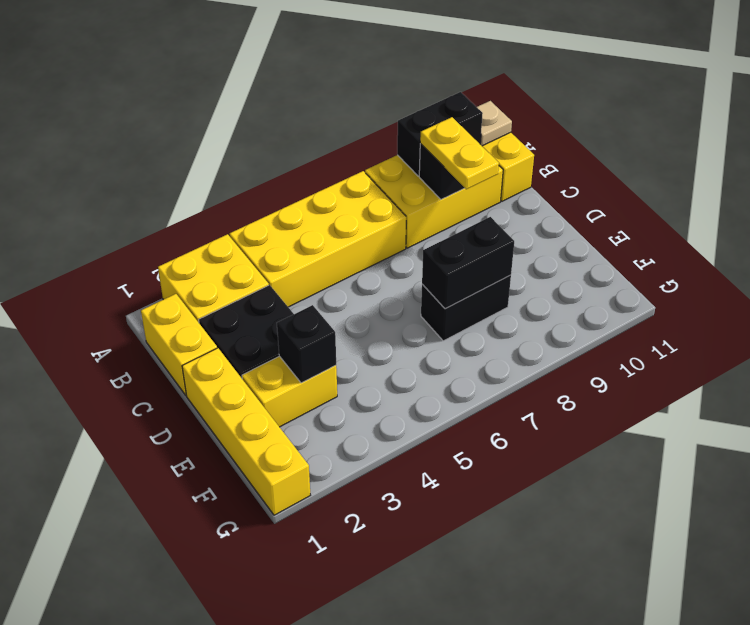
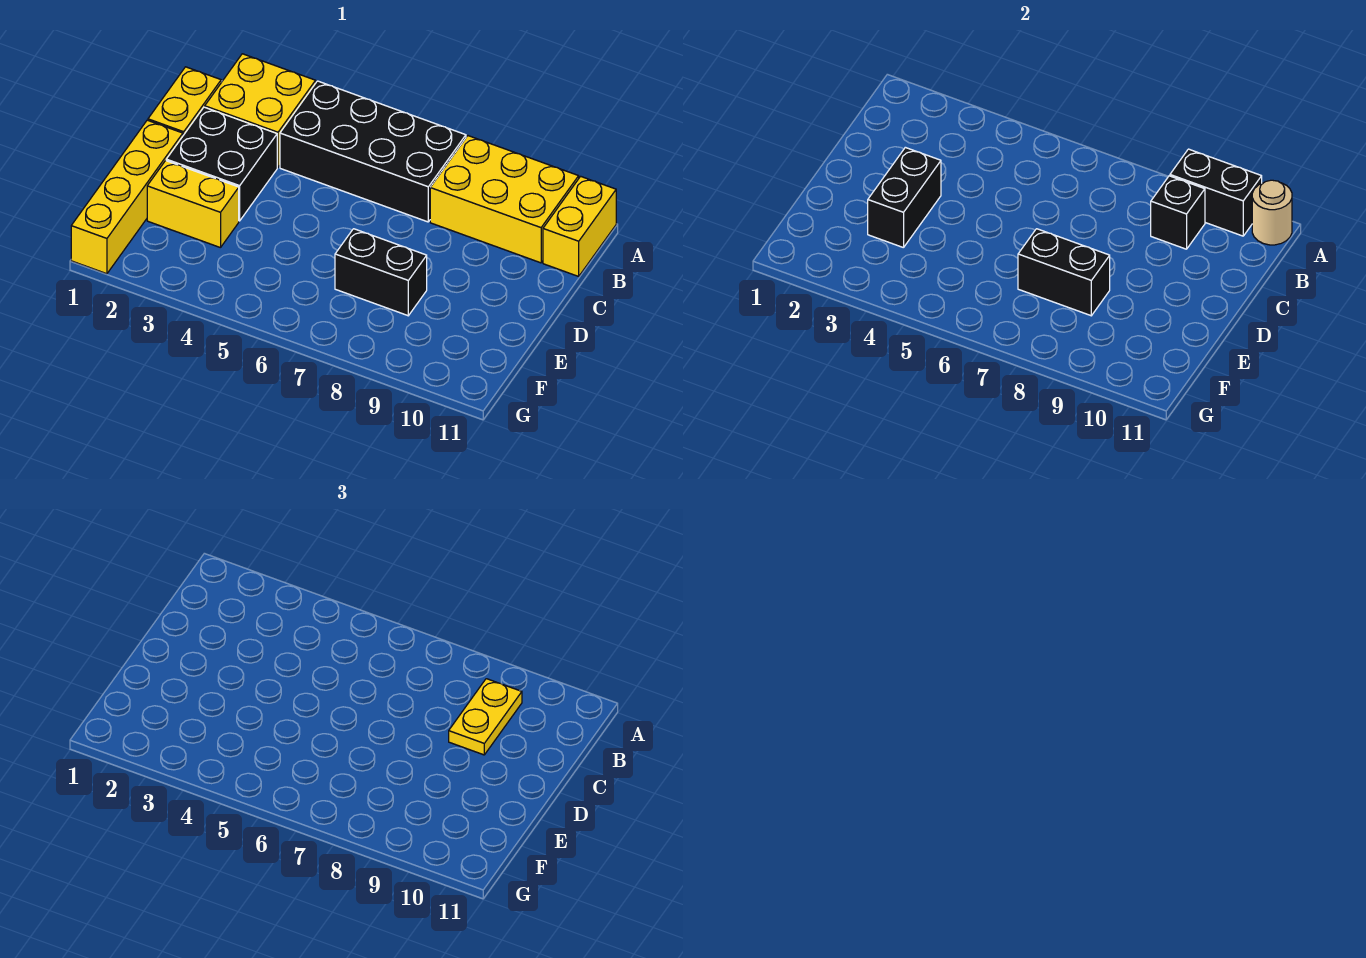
yellow 2x4 brick [230,171,406,307] -> black 2x4 brick [280,81,466,222]
tan 1x1 plate [477,101,512,146] -> tan 1x1 round brick [1252,180,1292,245]
black 1x1 brick [277,305,336,383] -> black 1x2 brick [868,147,941,248]

